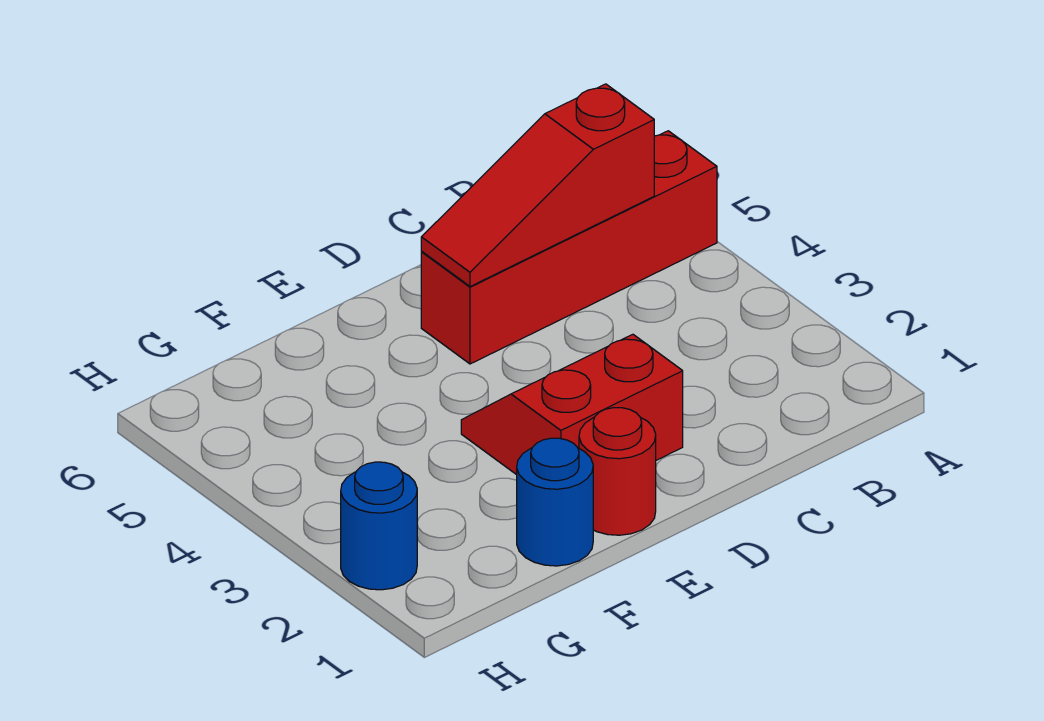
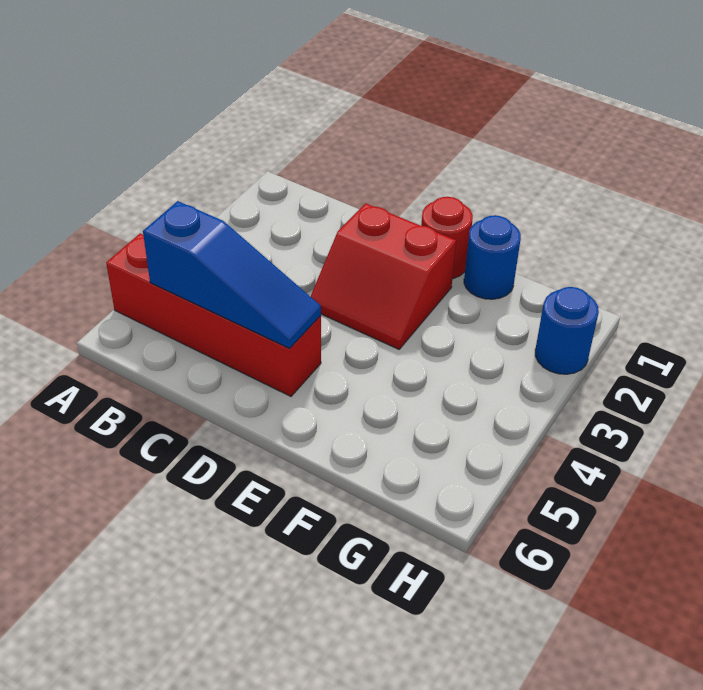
red 1x3 slope [421,84,654,287] -> blue 1x3 slope [143,201,321,348]

